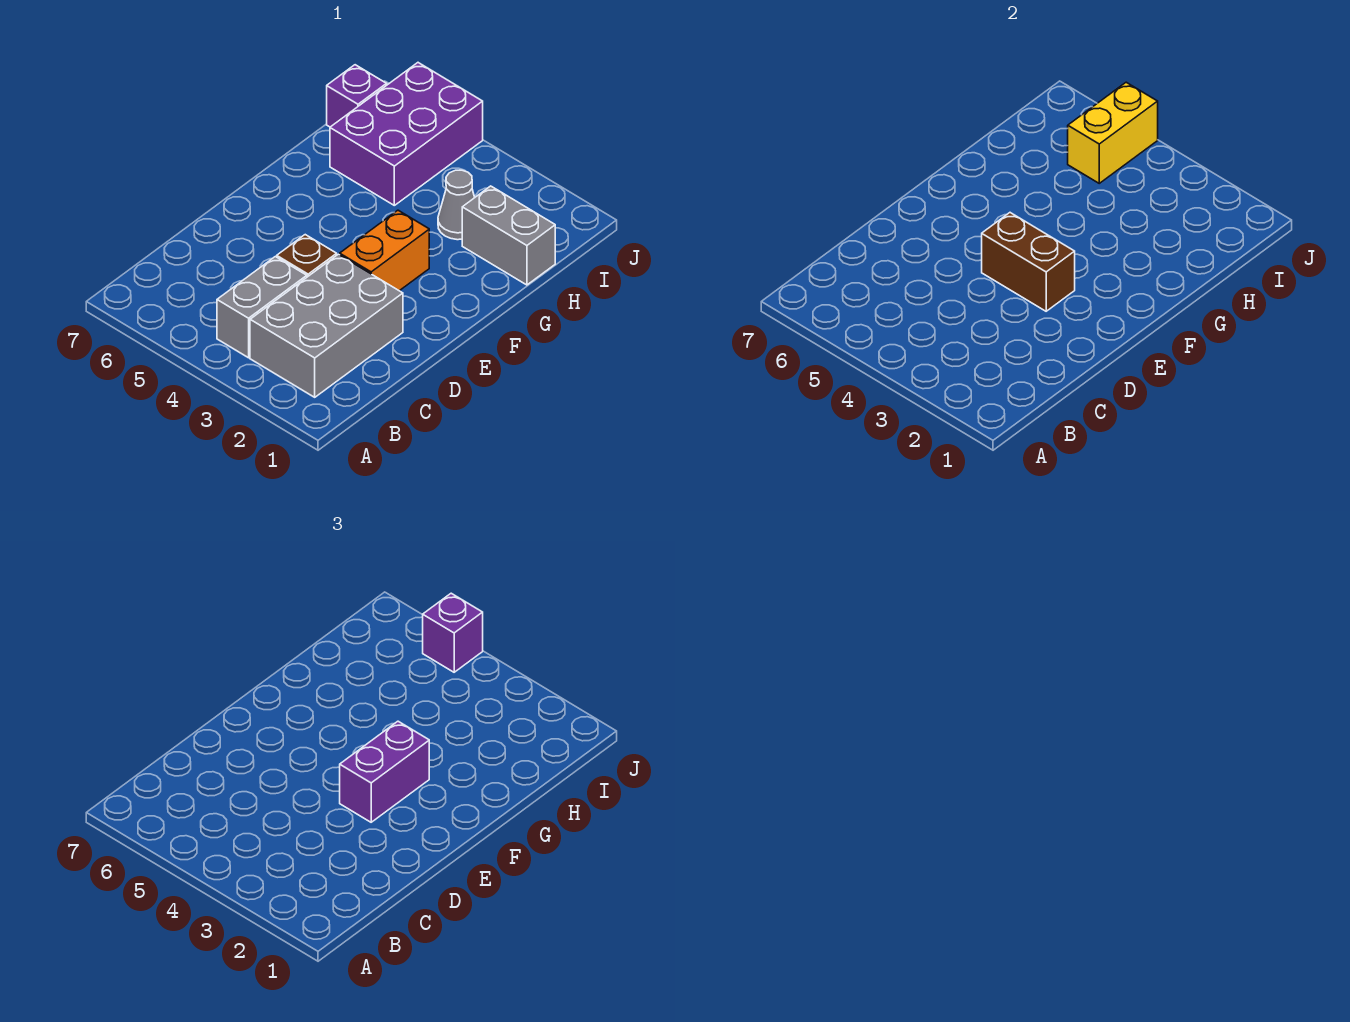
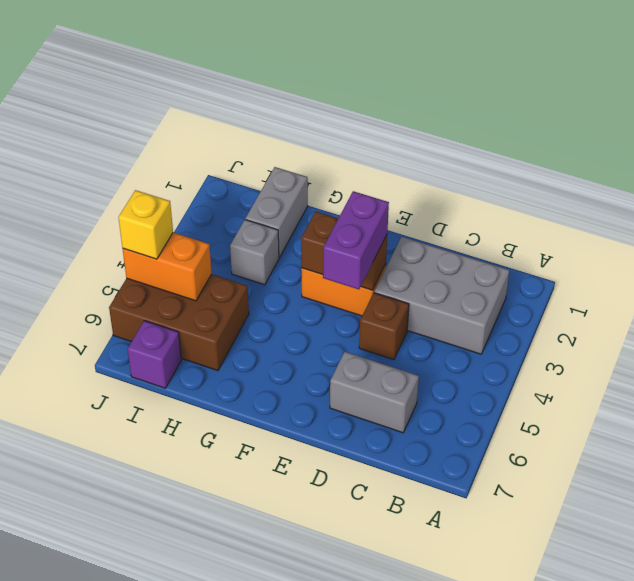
grey 1x2 brick [217,257,307,358] -> grey 1x2 brick moved to [330,352,419,433]
brown 1x2 brick [982,213,1075,311] -> brown 1x2 brick turned to [301,211,387,290]
purple 1x2 brick [340,721,429,822] -> purple 1x2 brick turned to [323,191,389,289]
grey 1x1 cone [438,170,475,240] -> grey 1x1 brick [230,220,279,285]
purple 2x3 brick [330,63,483,205] -> brown 2x3 brick [109,274,249,371]
yellow 1x2 brick [1068,82,1158,183] -> orange 1x2 brick [123,233,212,301]
purple 1x1 brick [423,593,483,672] -> yellow 1x1 brick [118,190,173,259]

